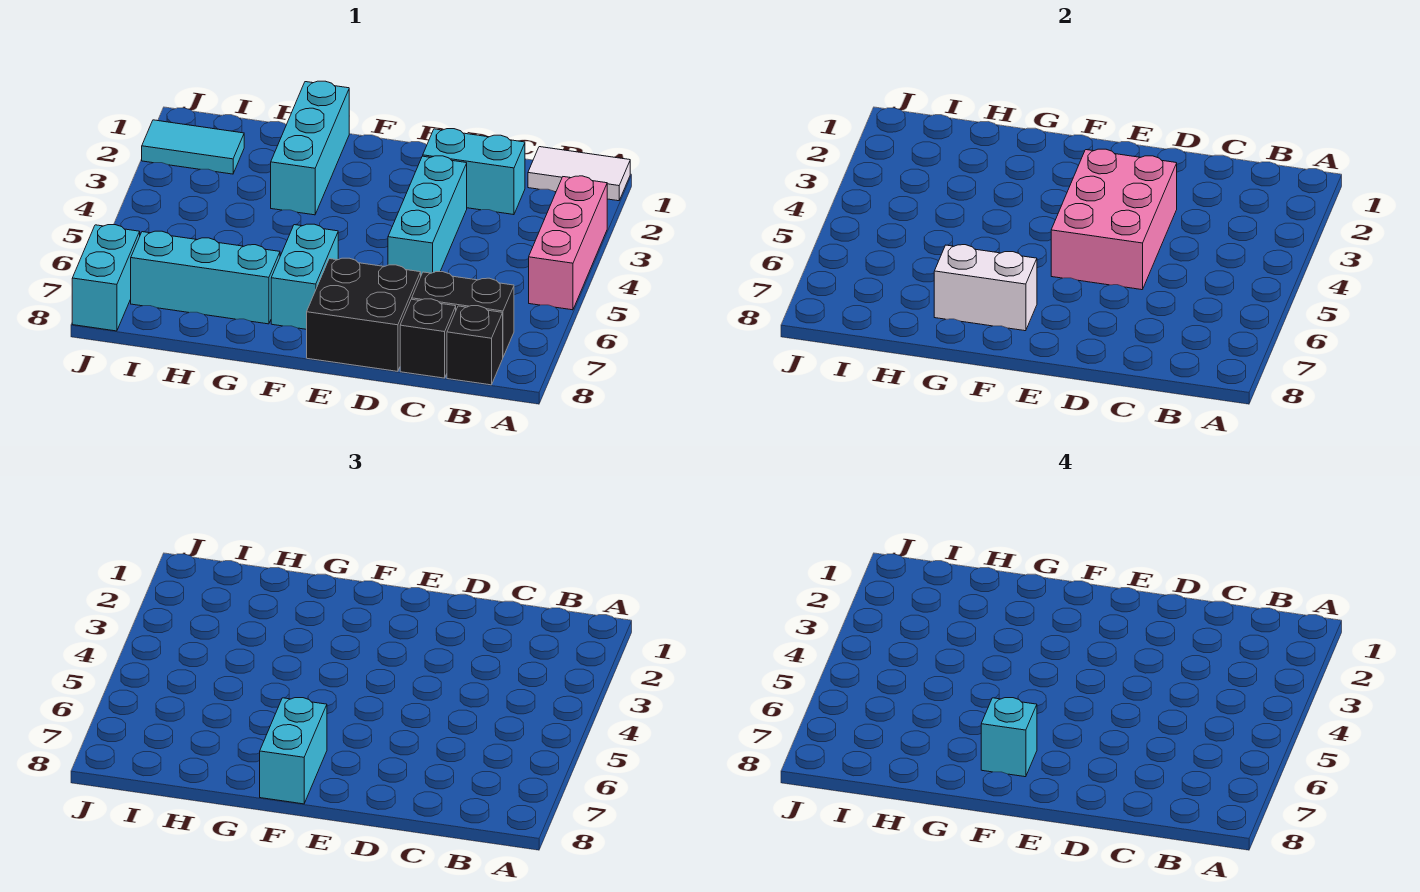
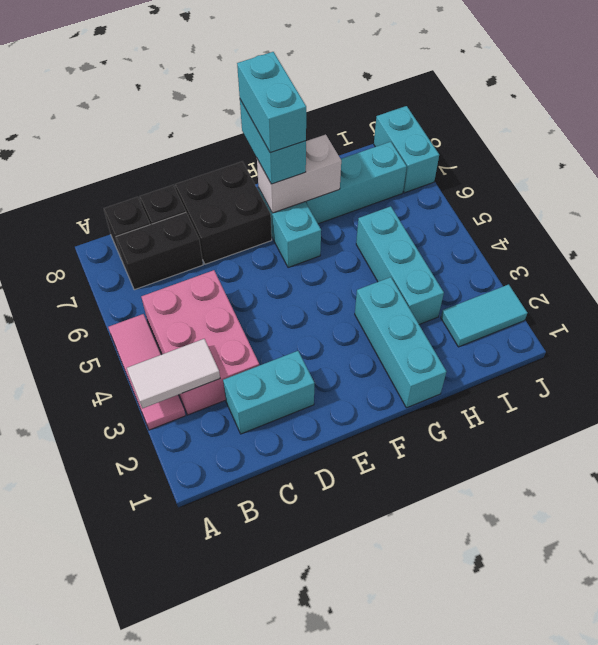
white 1x2 tile [528,147,630,201] -> white 1x2 tile moved to [127,339,220,408]
pink 1x3 brick [529,176,607,310] -> pink 1x3 tile [108,314,186,430]
cyan 1x3 brick [388,156,467,275] -> cyan 1x3 brick moved to [356,206,444,324]
pink 2x3 brick [1051,149,1177,290] -> pink 2x3 brick moved to [141,270,259,415]
cyan 1x1 brick [981,698,1037,777] -> cyan 1x2 brick [237,52,306,153]

